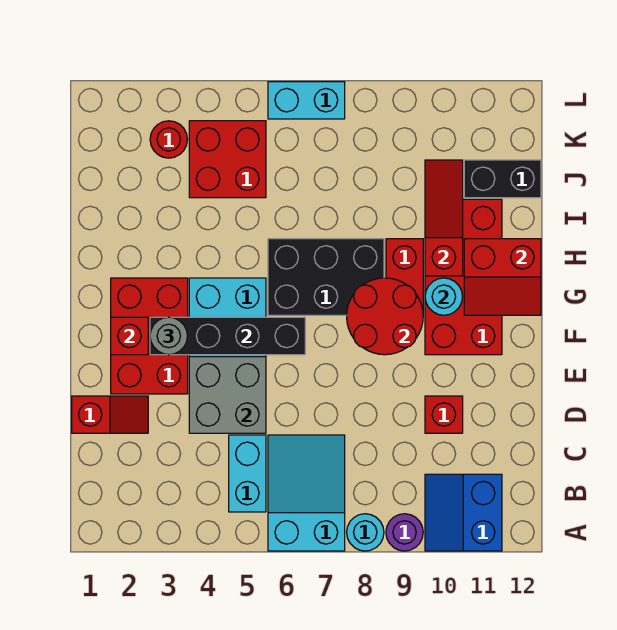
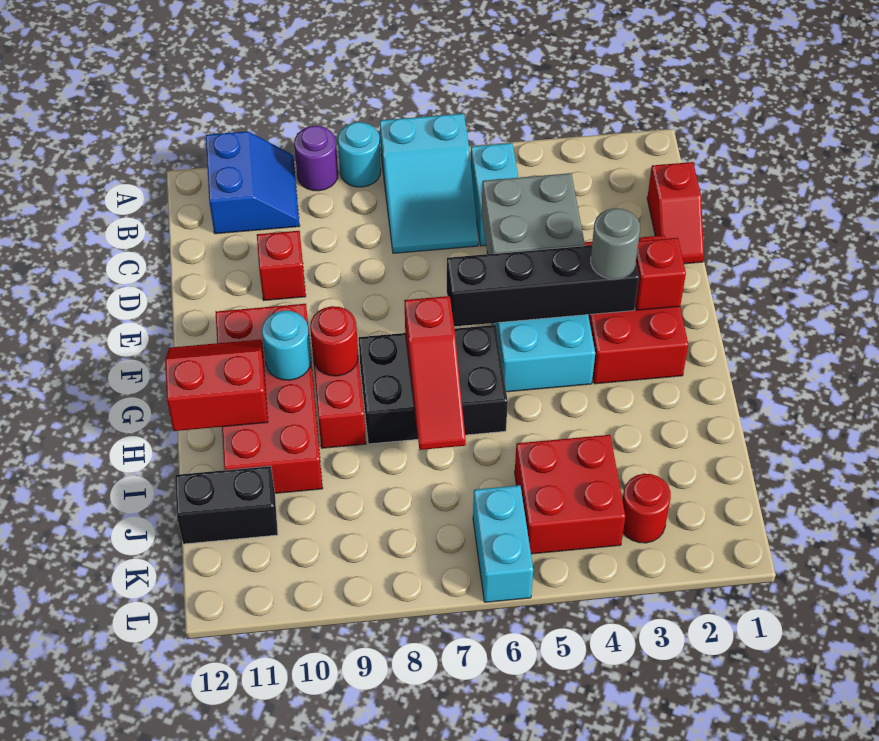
red 1x2 slope [72,396,148,433] -> red 1x2 slope turned to [647,162,704,264]
red 2x2 round brick [347,278,423,355] -> red 1x1 round brick [310,306,358,376]
red 1x3 slope [425,160,463,276] -> red 1x3 slope moved to [404,296,466,450]
cyan 1x2 brick [268,82,345,119] -> cyan 1x2 brick turned to [473,485,533,602]

